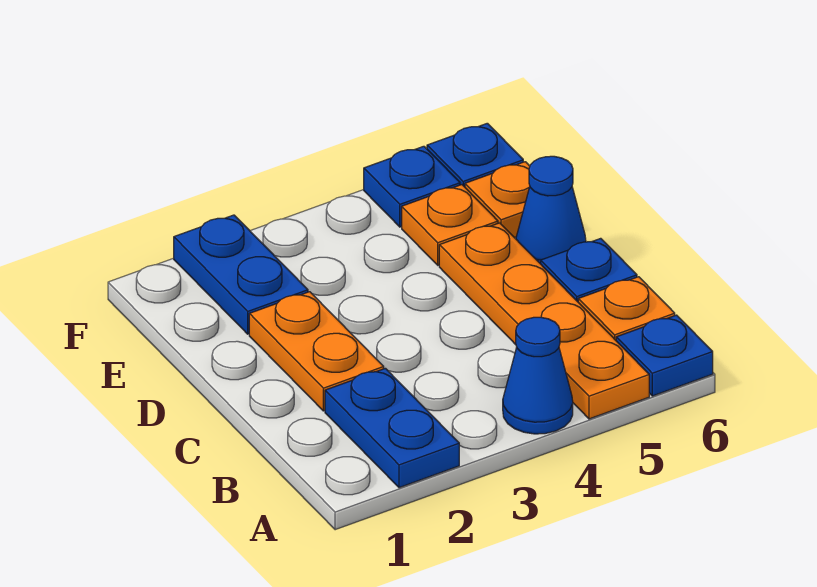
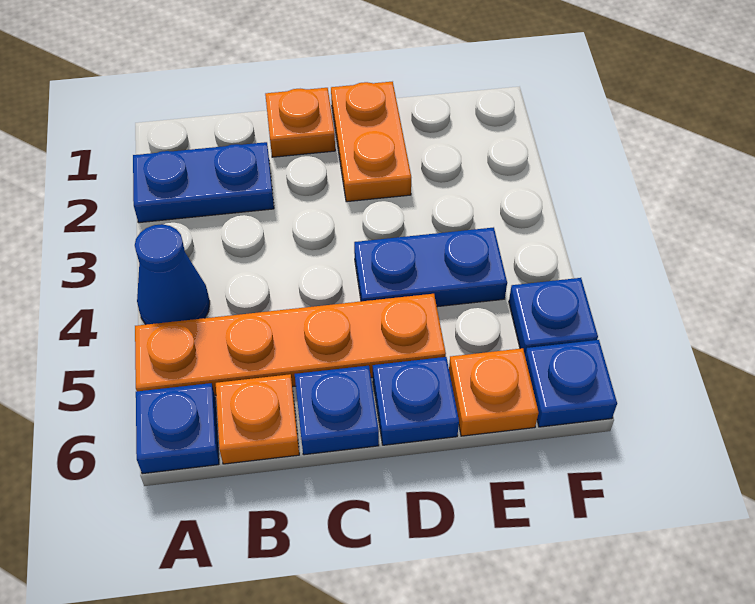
orange 1x2 plate [249,292,384,411] -> orange 1x2 plate turned to [331,82,411,202]
blue 1x1 cone [516,156,586,264] -> blue 1x1 plate [373,357,459,445]
blue 1x2 plate [174,215,308,334] -> blue 1x2 plate moved to [354,227,507,307]
orange 1x1 plate [402,185,498,265] -> orange 1x1 plate moved to [265,88,335,157]

